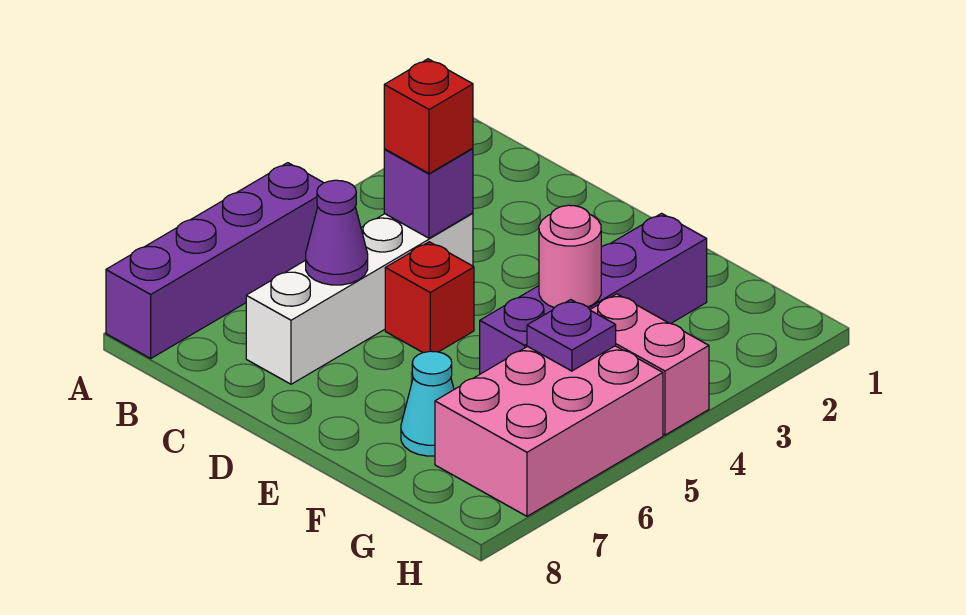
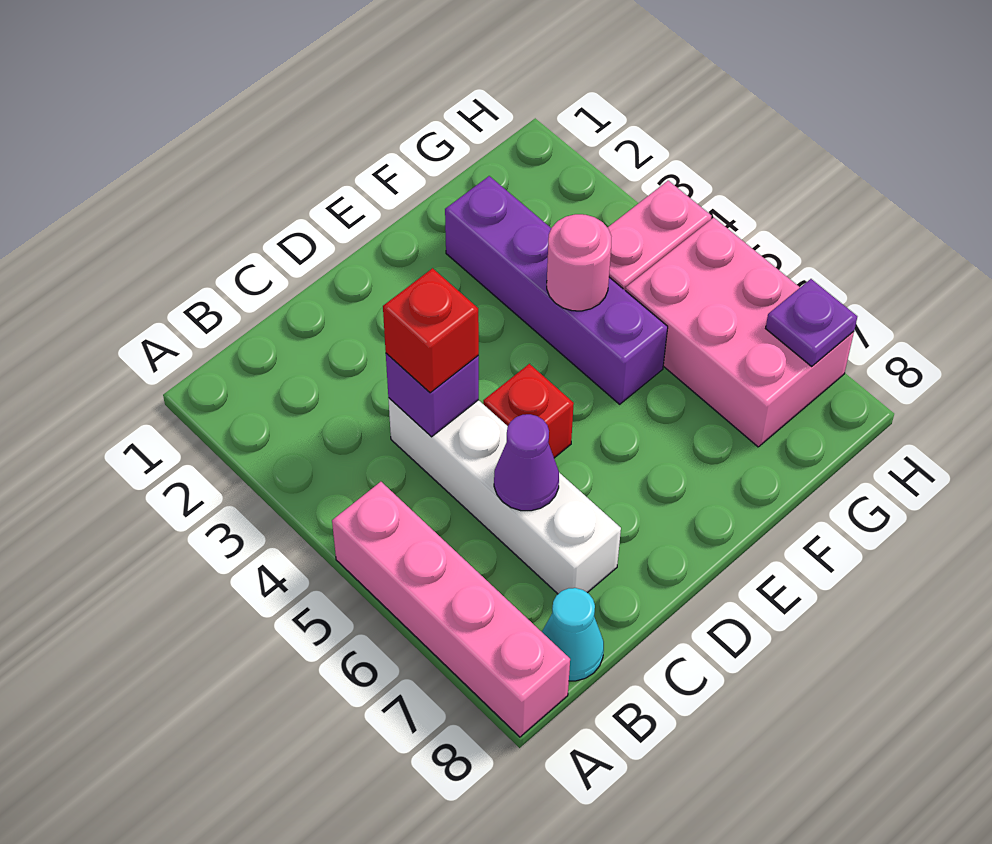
purple 1x4 brick [106,163,323,358] -> pink 1x4 brick [332,482,570,737]
cyan 1x1 cone [401,351,454,456] -> cyan 1x1 cone moved to [542,588,604,681]
purple 1x1 plate [527,300,616,371] -> purple 1x1 plate moved to [766,279,857,366]

